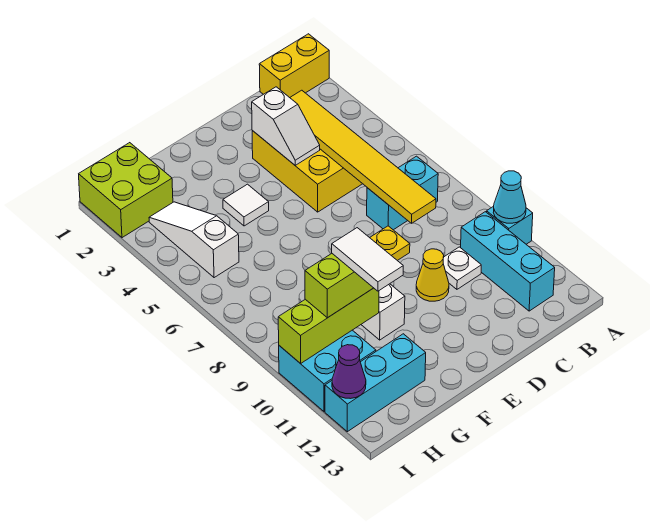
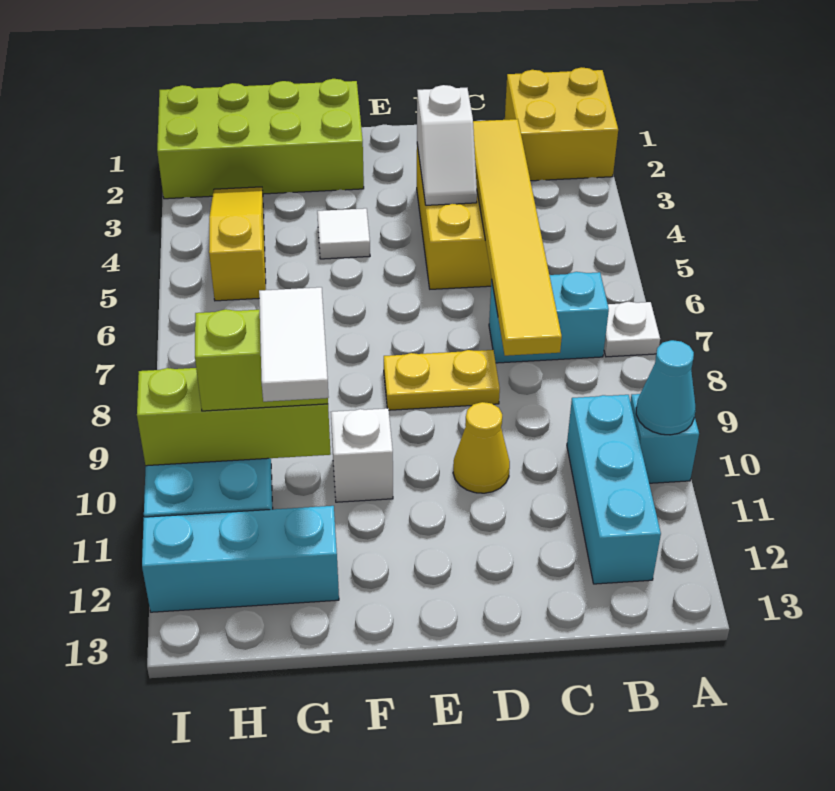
yellow 1x2 brick [259,34,329,98] -> yellow 2x2 brick [505,67,618,181]
white 1x1 plate [443,247,481,289] -> white 1x1 plate moved to [604,302,660,357]
lime 2x2 brick [79,143,173,238] -> lime 2x4 brick [157,79,364,199]
white 1x3 slope [149,202,239,278] -> yellow 1x3 slope [209,187,266,301]
purple 1x1 cone [332,345,366,399] -> none

